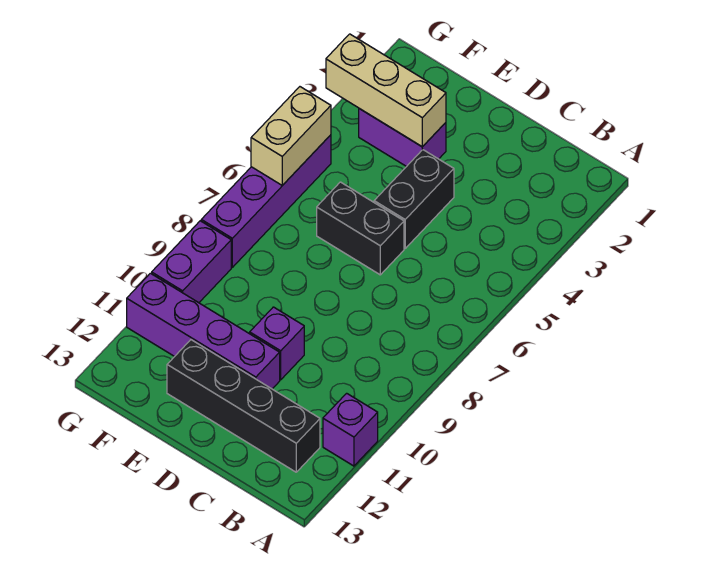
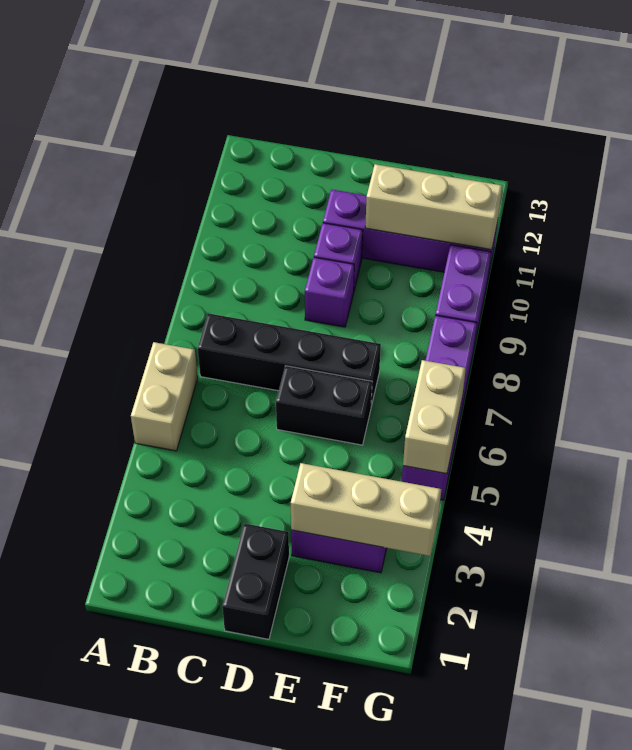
none -> tan 1x2 brick [131,342,198,451]
purple 1x1 brick [323,393,378,466] -> purple 1x1 brick moved to [305,258,354,327]
black 1x4 brick [167,340,320,472] -> black 1x4 brick moved to [198,313,381,406]
black 1x2 brick [374,150,454,248] -> black 1x2 brick moved to [222,523,289,639]
none -> tan 1x3 brick [365,164,502,250]

